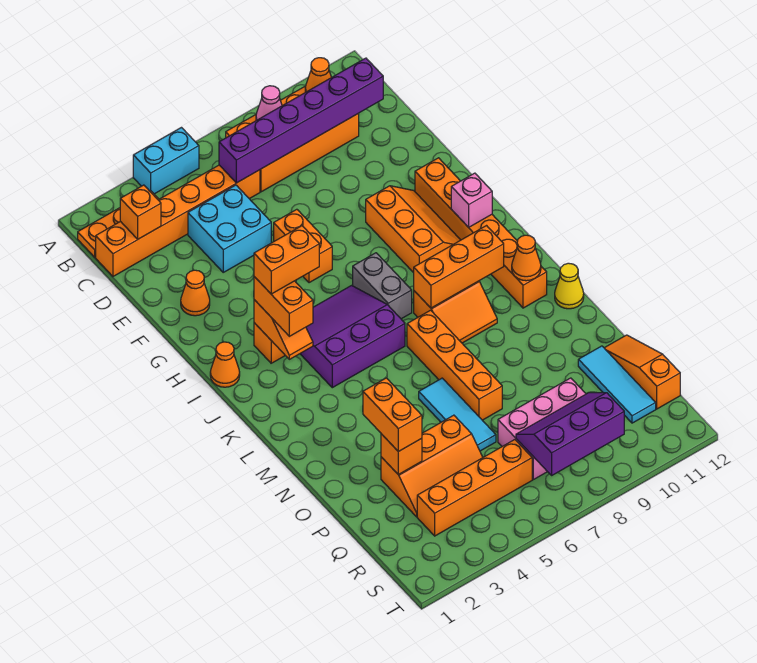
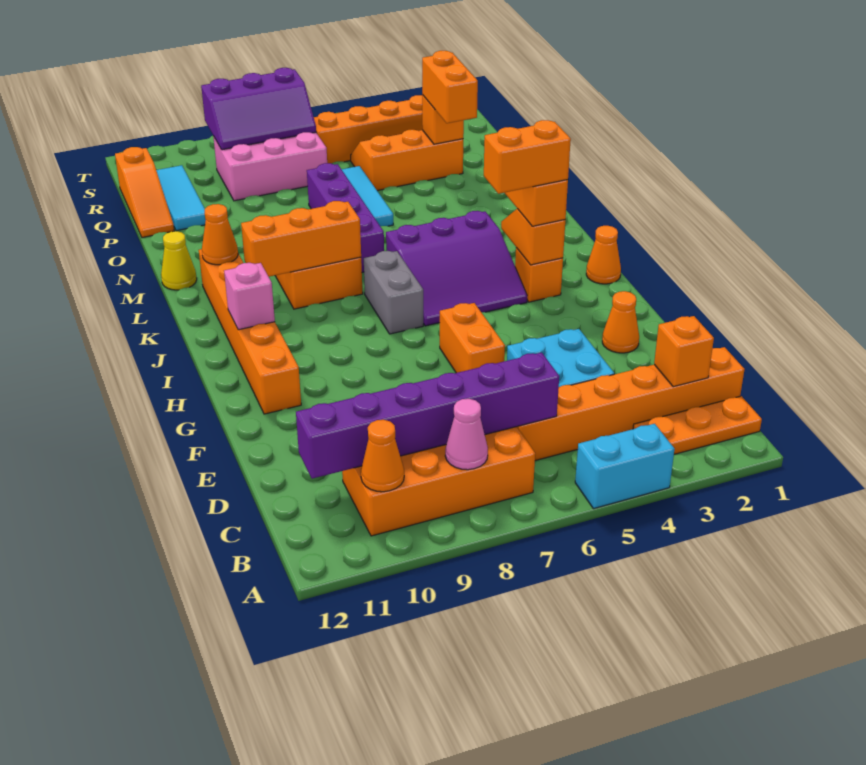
orange 2x3 slope [366,186,460,273] -> none
orange 1x4 brick [407,310,502,420] -> purple 1x4 brick [307,163,384,272]

